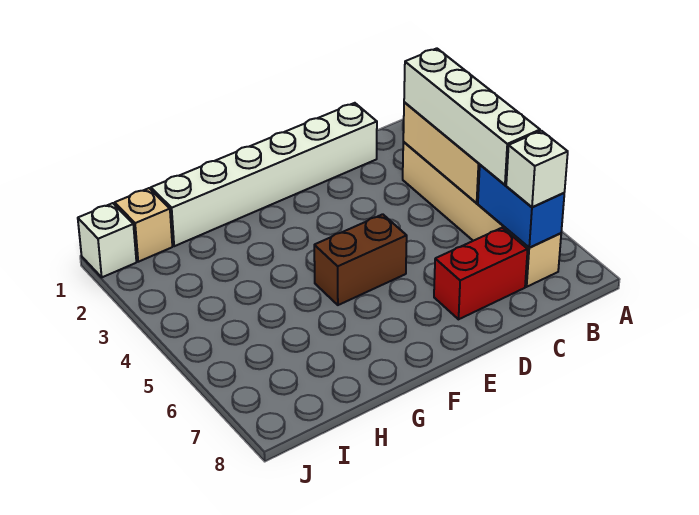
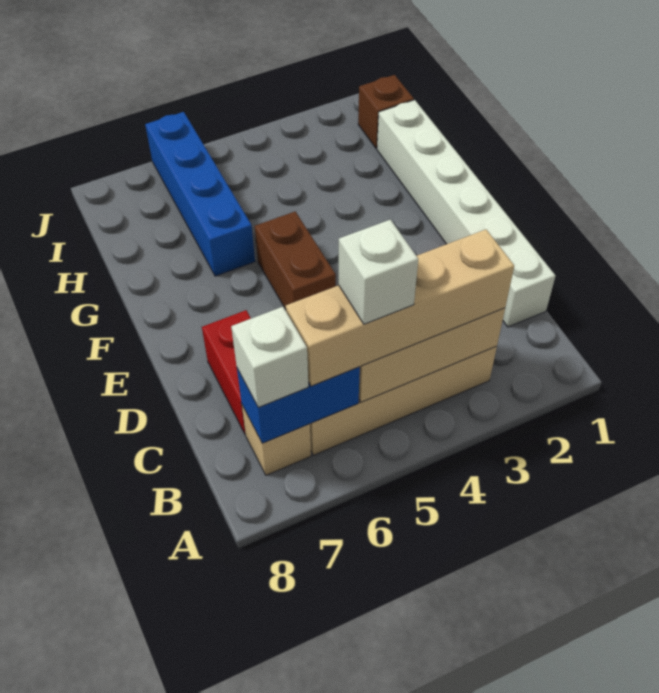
white 1x4 brick [404,48,540,185] -> tan 1x4 brick [286,229,514,386]
none -> blue 1x4 brick [145,112,255,276]
tan 1x1 brick [115,188,172,262] -> brown 1x1 brick [358,75,414,149]
white 1x1 brick [78,203,136,277] -> white 1x1 brick moved to [339,220,418,324]

